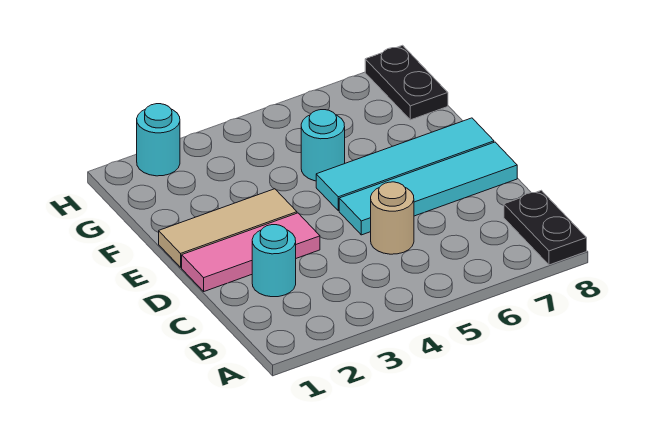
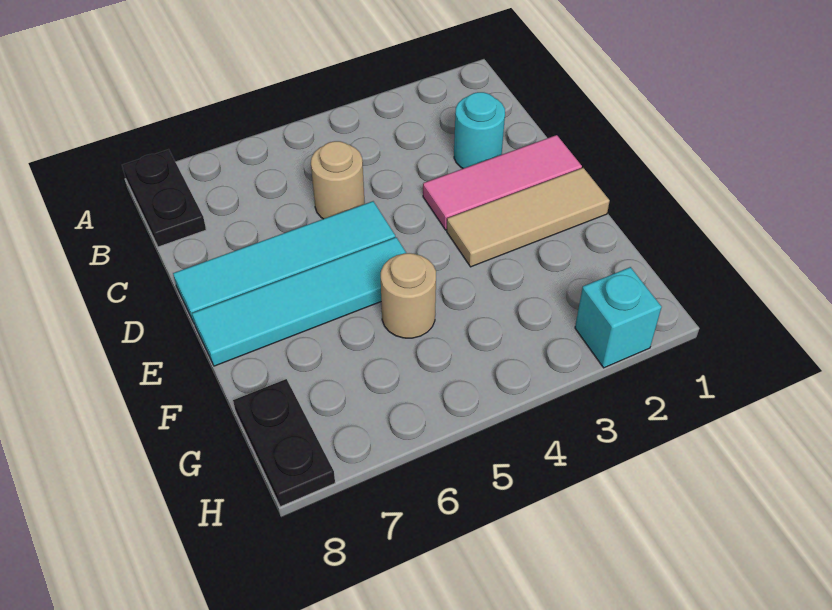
cyan 1x1 round brick [301,110,345,181] -> tan 1x1 round brick [381,253,436,338]
cyan 1x1 round brick [137,104,180,176] -> cyan 1x1 brick [575,267,662,368]

